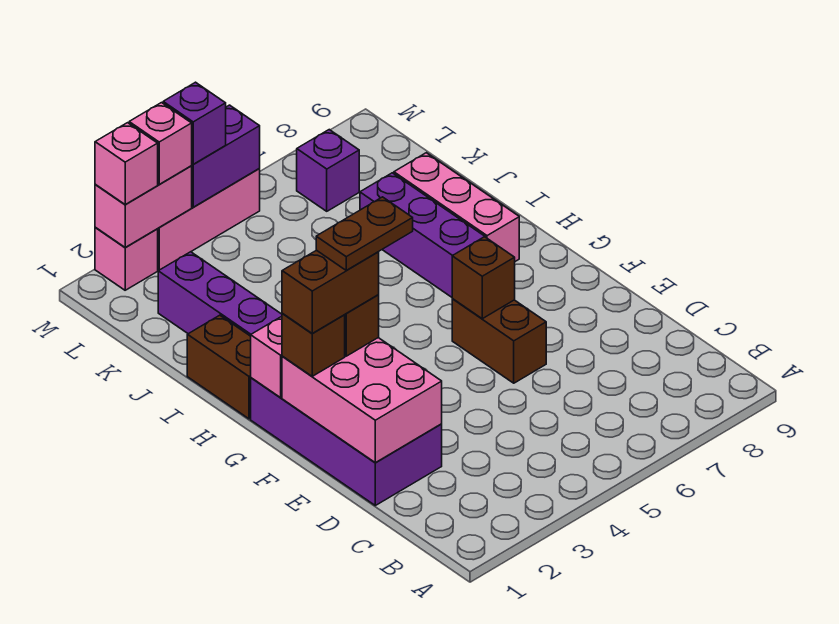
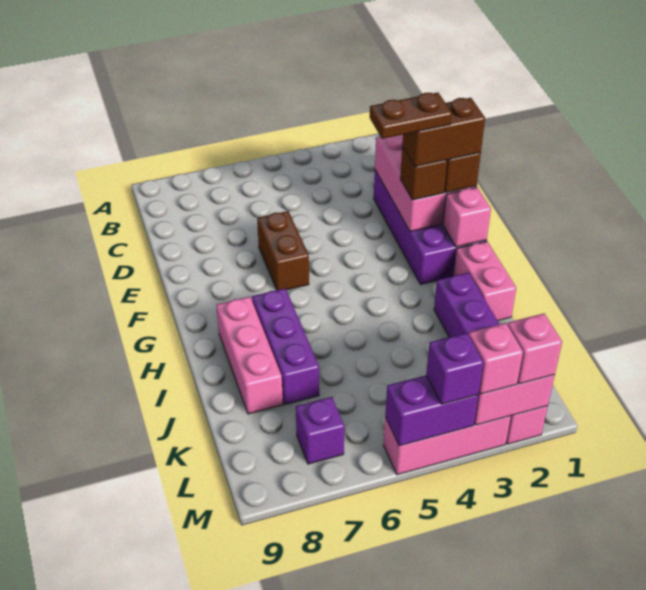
brown 1x1 brick [452,237,515,319] -> none
brown 1x2 brick [187,315,251,419] -> pink 1x2 brick [453,241,516,321]

